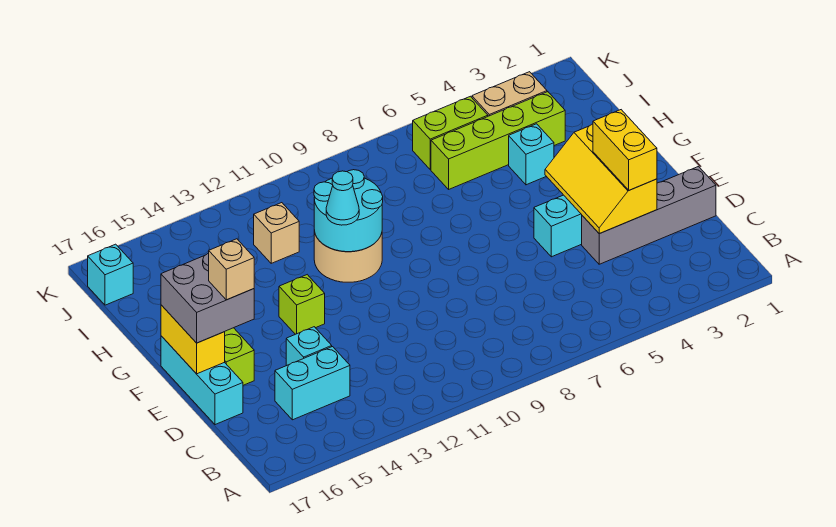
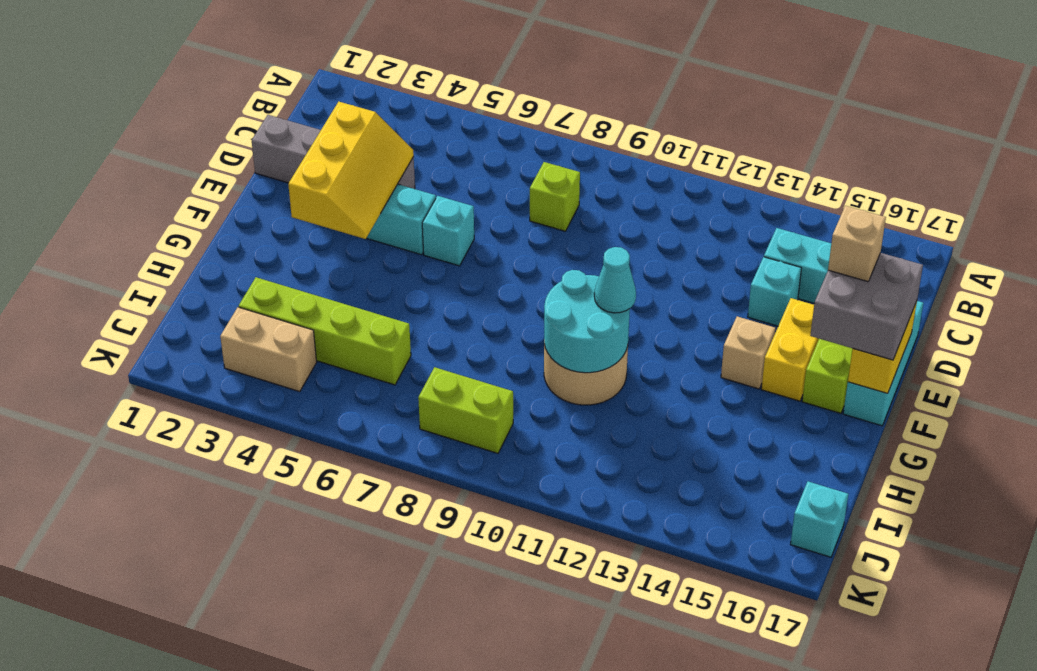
yellow 1x2 brick [593,110,657,190] -> yellow 1x2 brick moved to [761,298,819,401]
lime 1x1 brick [279,275,325,334] -> lime 1x1 brick moved to [530,162,580,231]
cyan 1x1 brick [509,124,554,185] -> cyan 1x1 brick moved to [422,196,474,266]
tan 1x1 brick [254,203,299,263] -> tan 1x1 brick moved to [721,316,775,389]
lime 1x2 brick [413,96,488,170] -> lime 1x2 brick moved to [418,367,513,453]

